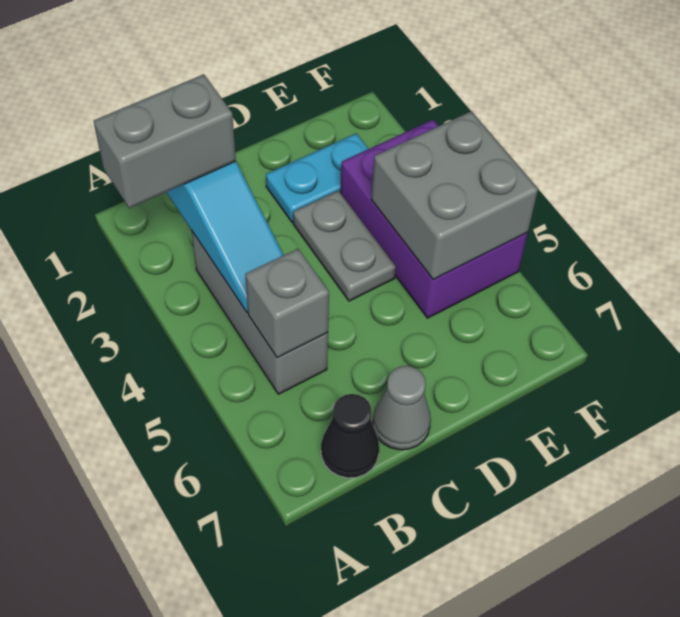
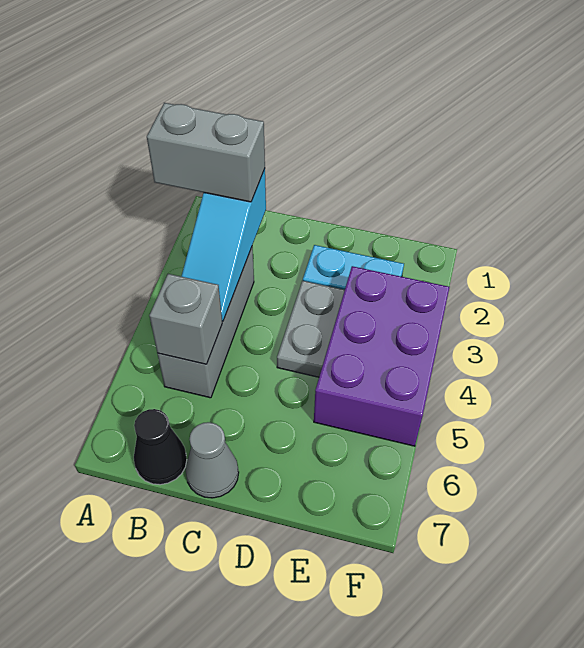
grey 2x2 brick [371,112,538,280] -> none

